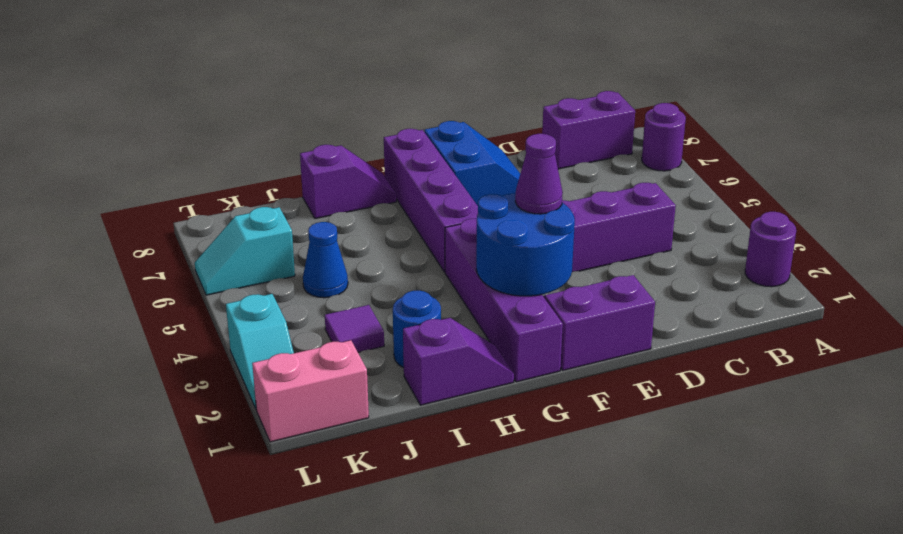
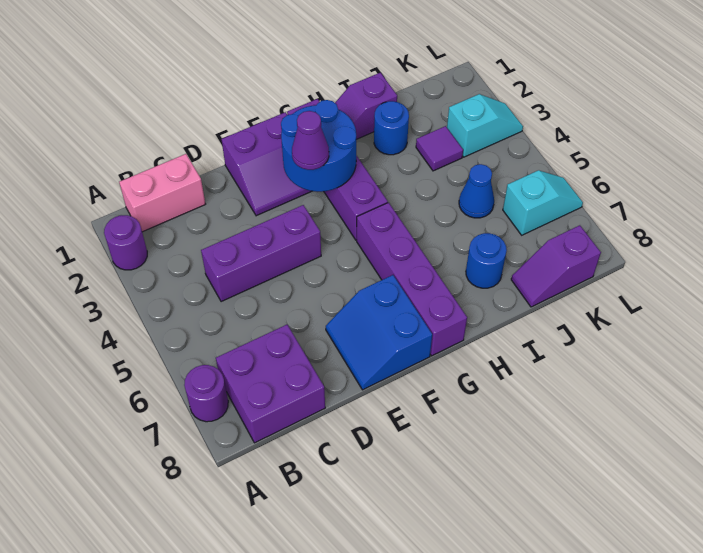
purple 1x2 brick [542,91,635,169] -> purple 2x2 brick [216,325,325,443]
purple 1x2 slope [300,145,396,219] -> purple 1x2 slope moved to [511,225,601,307]
none -> blue 1x1 round brick [466,233,507,288]
pink 1x2 brick [252,340,369,442] -> pink 1x2 brick moved to [119,154,205,232]
cyan 1x2 slope [226,294,294,409] -> cyan 1x2 slope turned to [447,94,523,157]

